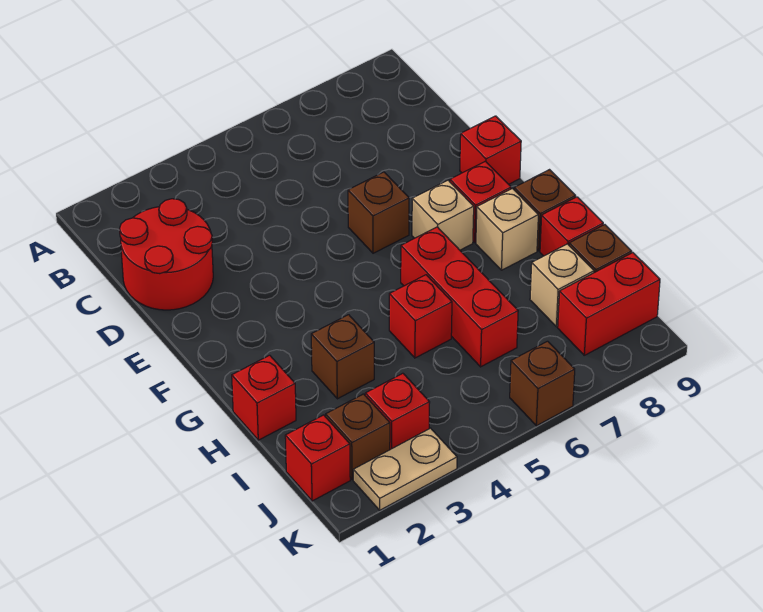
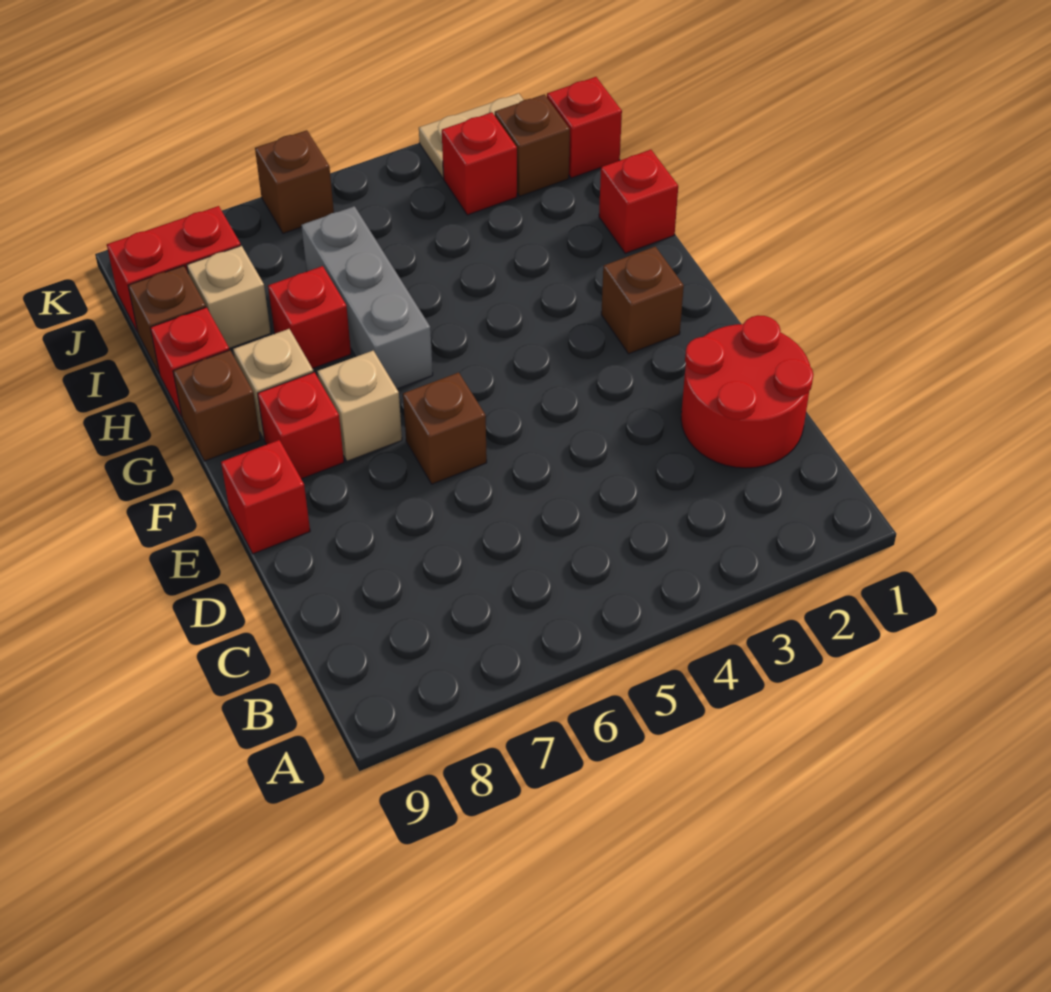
red 1x3 brick [401,227,518,367] -> grey 1x3 brick [301,206,433,389]
brown 1x1 brick [311,315,374,399] -> brown 1x1 brick moved to [601,247,684,354]
red 1x1 brick [389,275,452,358] -> red 1x1 brick moved to [268,266,351,369]

